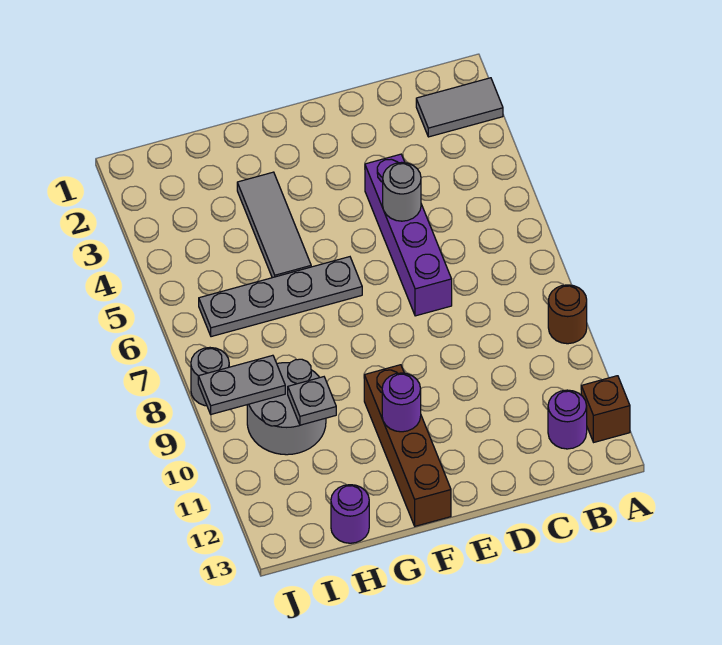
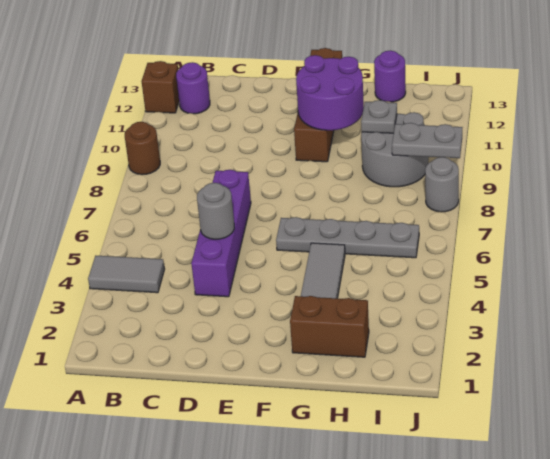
grey 1x2 tile [416,78,503,137] -> grey 1x2 tile moved to [88,256,165,293]
purple 1x1 round brick [382,373,421,432] -> purple 2x2 round brick [296,55,364,130]
none -> brown 1x2 brick [290,296,369,357]

